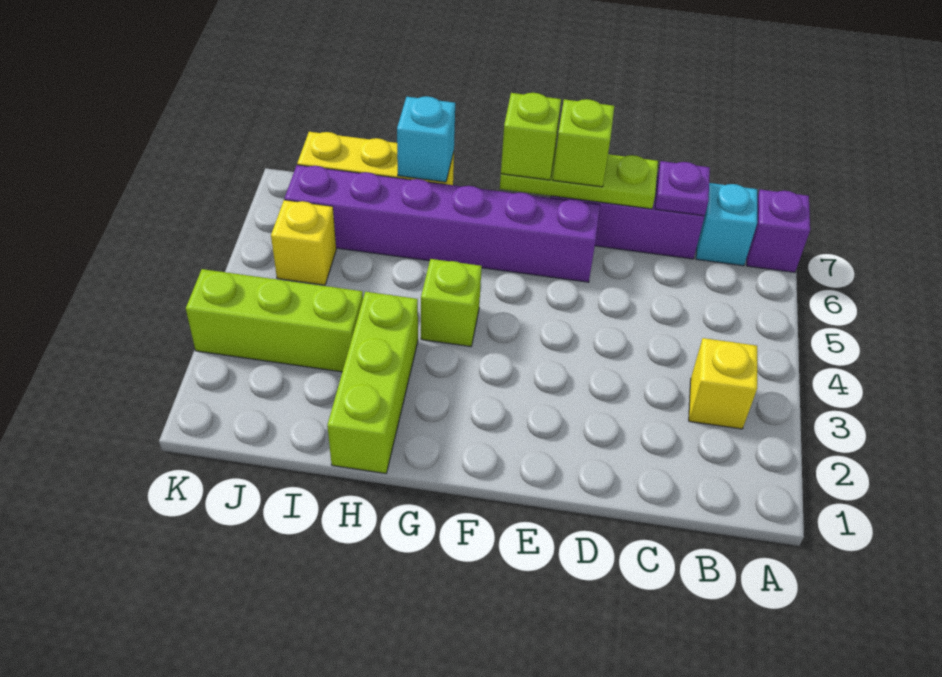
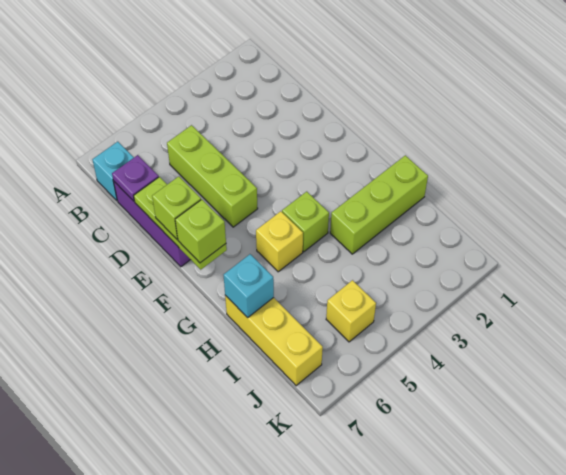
purple 1x1 brick [747,190,810,272] -> none
yellow 1x1 brick [689,338,757,429] -> yellow 1x1 brick moved to [256,211,303,272]
purple 1x6 brick [285,165,600,282] -> none
lime 1x3 brick [186,269,363,372] -> lime 1x3 brick moved to [167,125,258,227]

